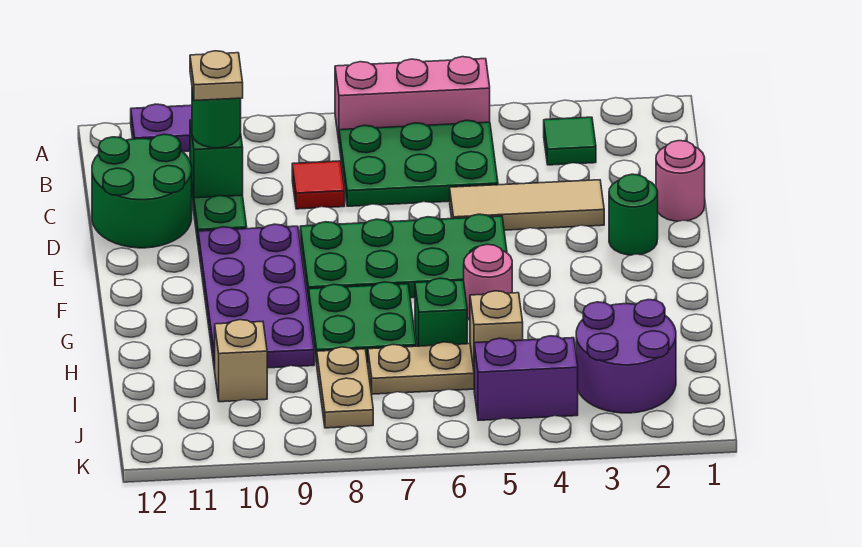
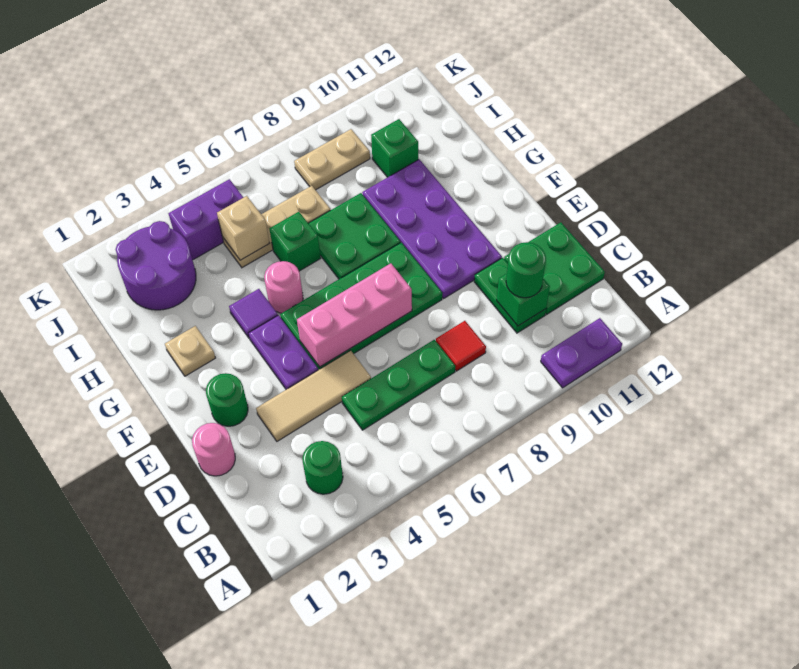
pink 1x3 brick [335,57,490,140] -> pink 1x3 brick moved to [297,263,412,367]
green 1x1 tile [544,117,596,165] -> green 1x1 round brick [302,441,343,494]
green 2x3 plate [339,120,498,206] -> green 1x3 plate [342,340,455,430]
tan 1x1 plate [190,51,243,101] -> tan 1x1 plate moved to [165,326,215,376]
green 2x2 round brick [92,134,192,248] -> green 2x2 plate [504,222,605,314]
none -> purple 1x2 plate [249,315,318,390]
none -> purple 1x1 tile [229,289,278,338]
tan 1x2 plate [317,347,373,428] -> tan 1x2 plate turned to [294,129,370,190]
tan 1x1 brick [214,320,267,402] -> green 1x1 brick [371,119,418,177]

